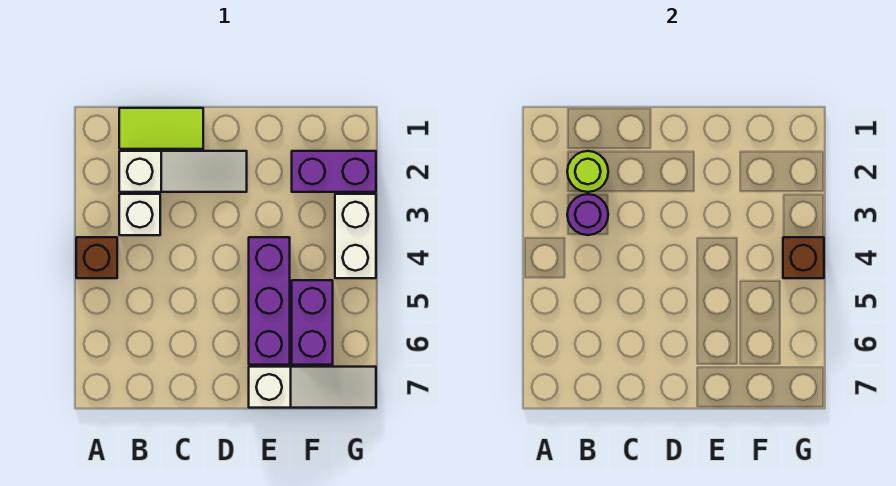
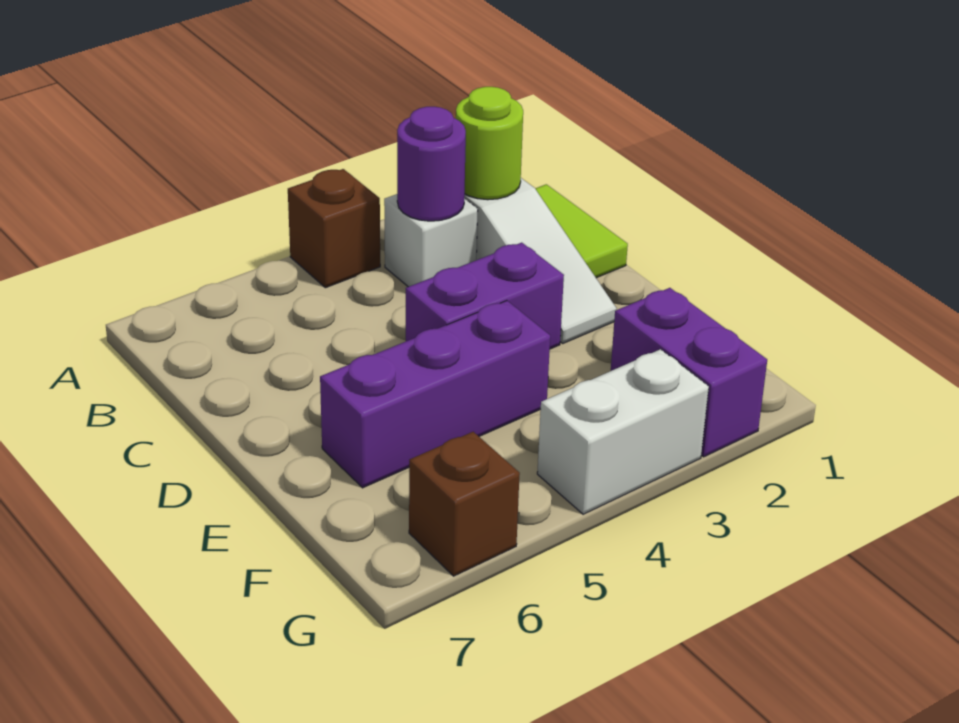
white 1x3 slope [249,367,376,408] -> none
purple 1x2 brick [292,280,333,365] -> purple 1x2 brick moved to [406,243,564,349]
brown 1x1 brick [783,237,824,278] -> brown 1x1 brick moved to [409,432,520,576]

